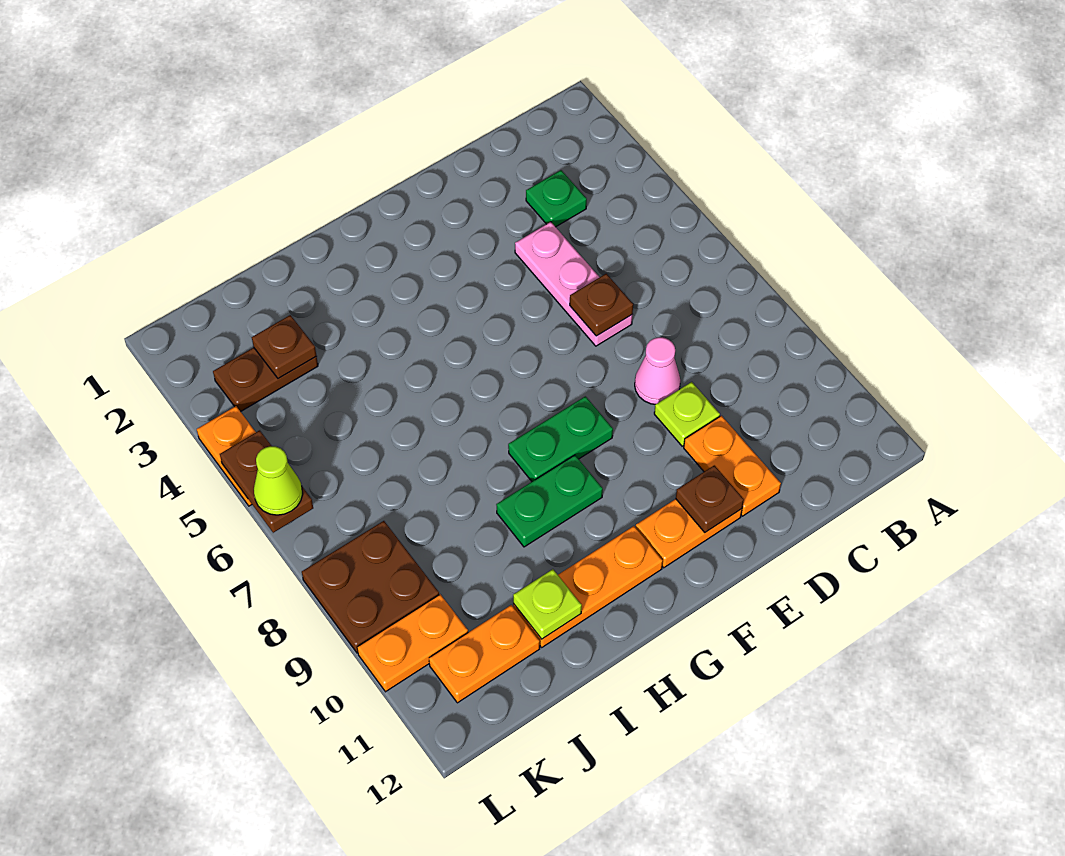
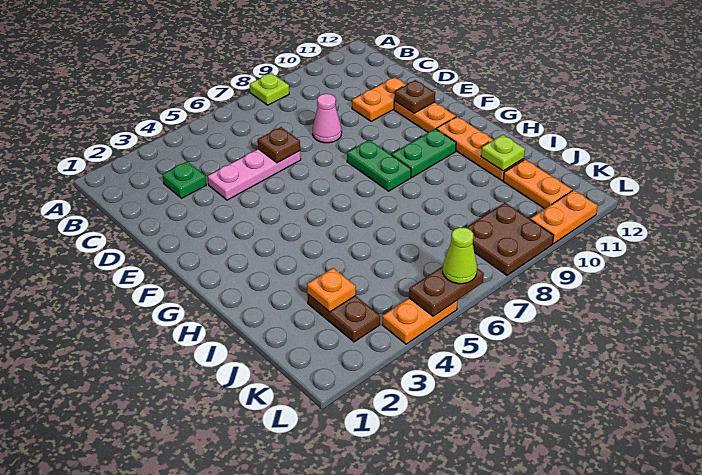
lime 1x1 plate [654,382,720,446] -> lime 1x1 plate moved to [250,73,289,105]
green 1x2 plate [496,455,603,547] -> green 1x2 plate turned to [391,129,456,177]
brown 1x1 plate [252,315,316,379] -> orange 1x1 plate [307,268,356,312]
orange 1x2 plate [357,594,468,692] -> orange 1x2 plate turned to [530,190,598,244]

